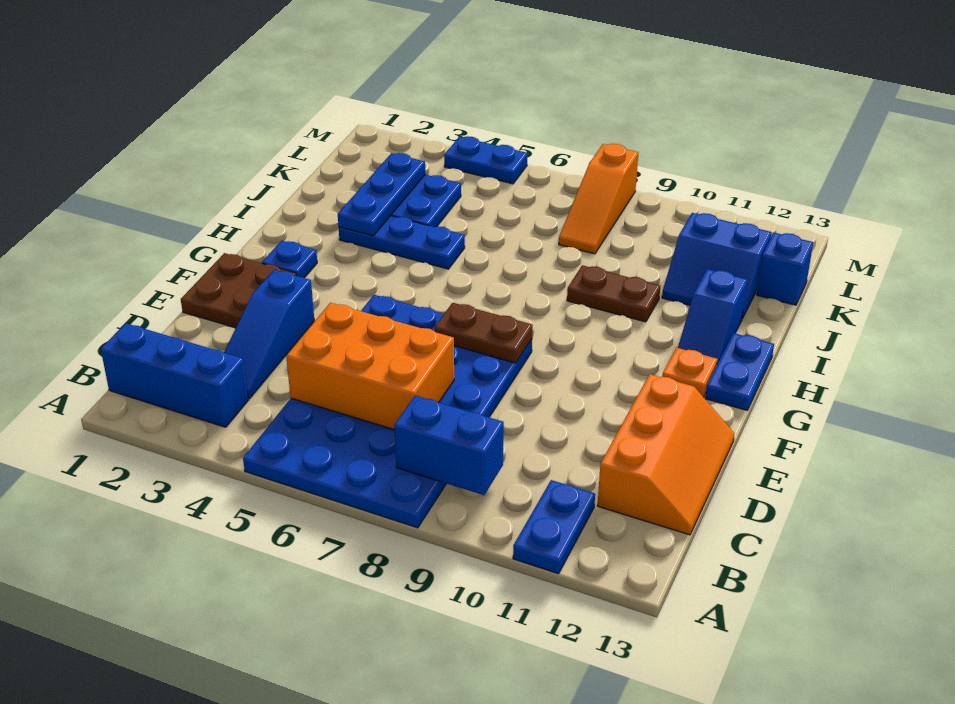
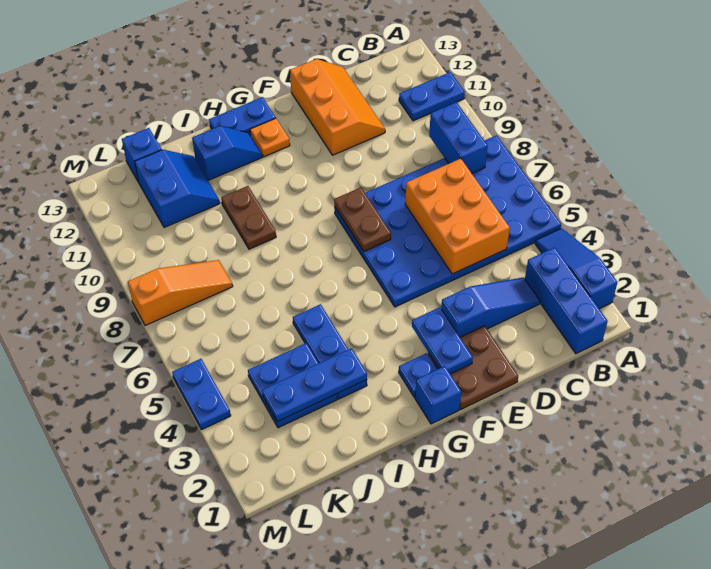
none -> blue 1x3 slope [535,228,618,309]
orange 2x3 slope [597,374,735,535] -> orange 2x3 slope turned to [290,59,385,155]
none -> blue 1x2 plate [412,307,473,374]
none -> blue 1x1 brick [415,366,461,424]

